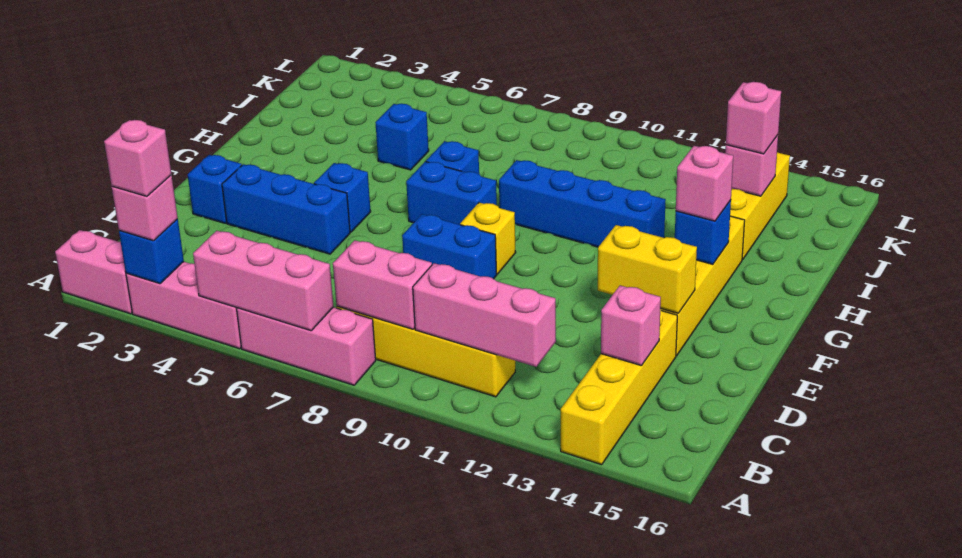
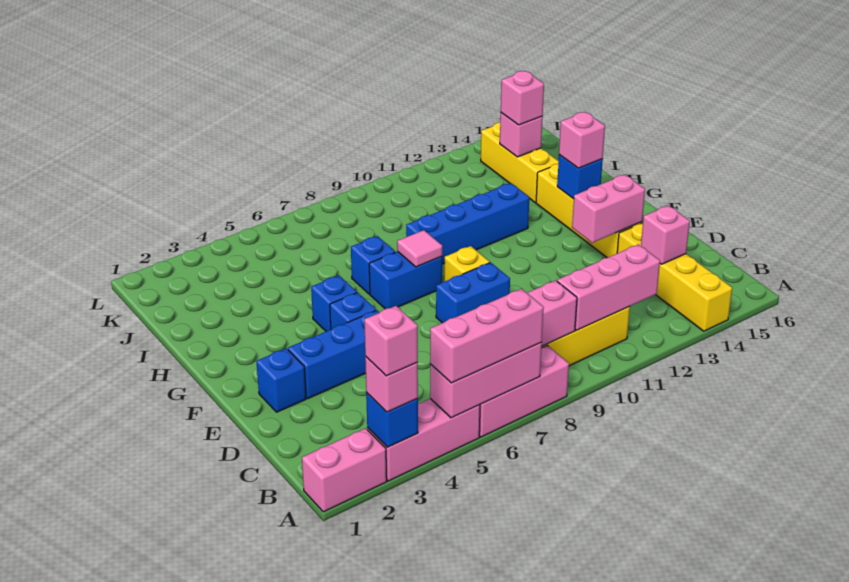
none -> pink 1x3 brick [430,289,544,383]
yellow 1x2 brick [598,225,697,313] -> pink 1x2 brick [572,175,645,243]
none -> pink 1x1 tile [397,230,442,267]
blue 1x1 brick [375,104,429,170] -> blue 1x1 brick moved to [311,276,357,331]

